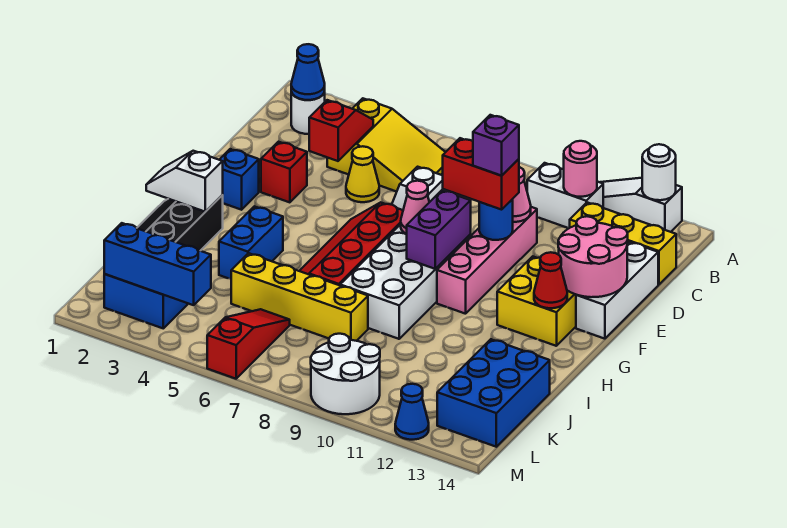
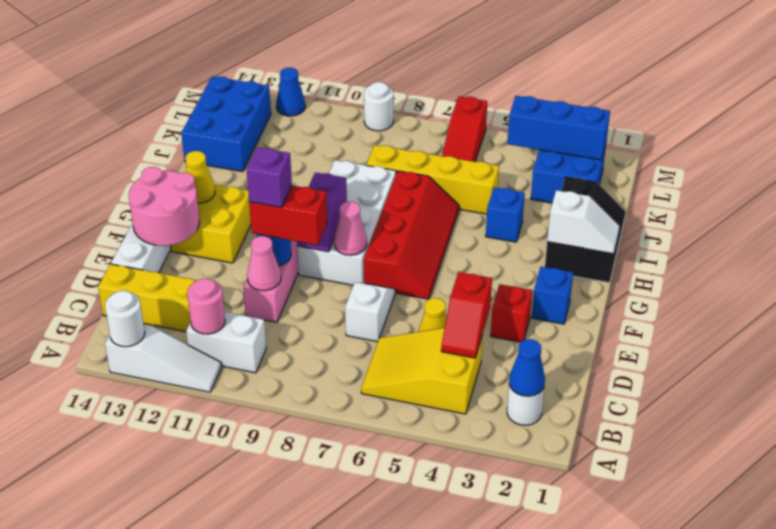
red 1x1 cone [534,252,567,308] -> yellow 1x1 cone [185,151,215,203]
blue 1x2 brick [219,206,283,279] -> blue 1x1 brick [486,187,525,242]
white 2x2 round brick [311,334,380,414] -> white 1x1 round brick [364,82,393,131]

